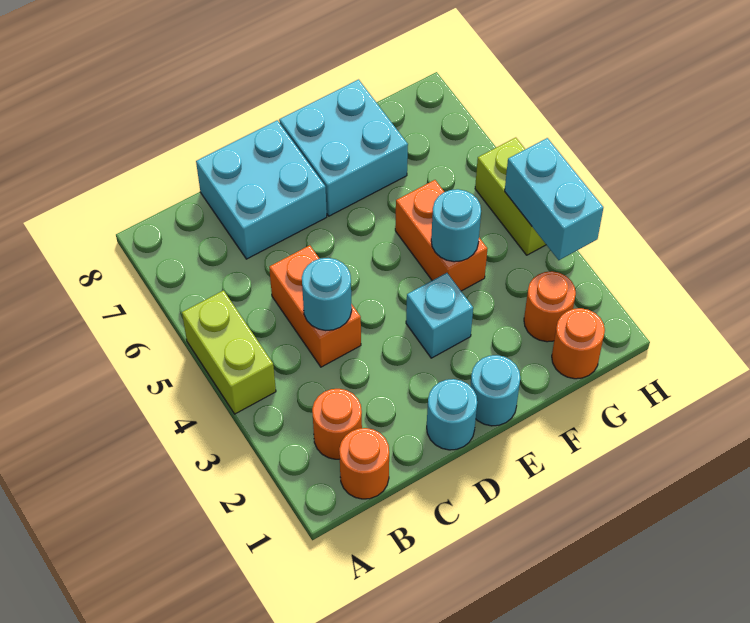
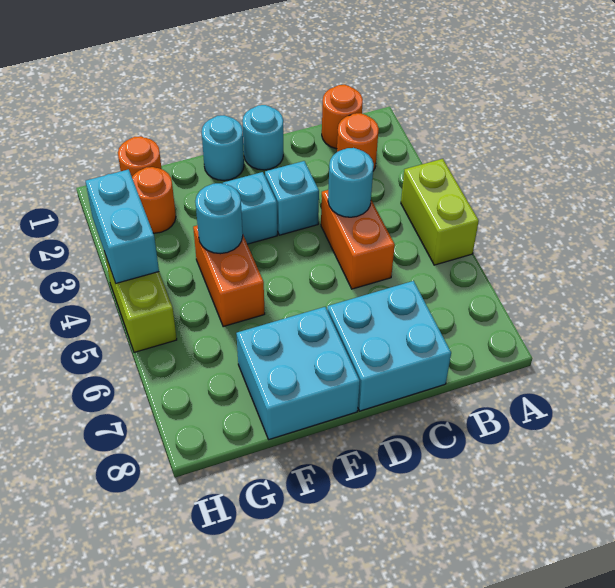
none -> cyan 1x1 brick [265,161,319,235]

